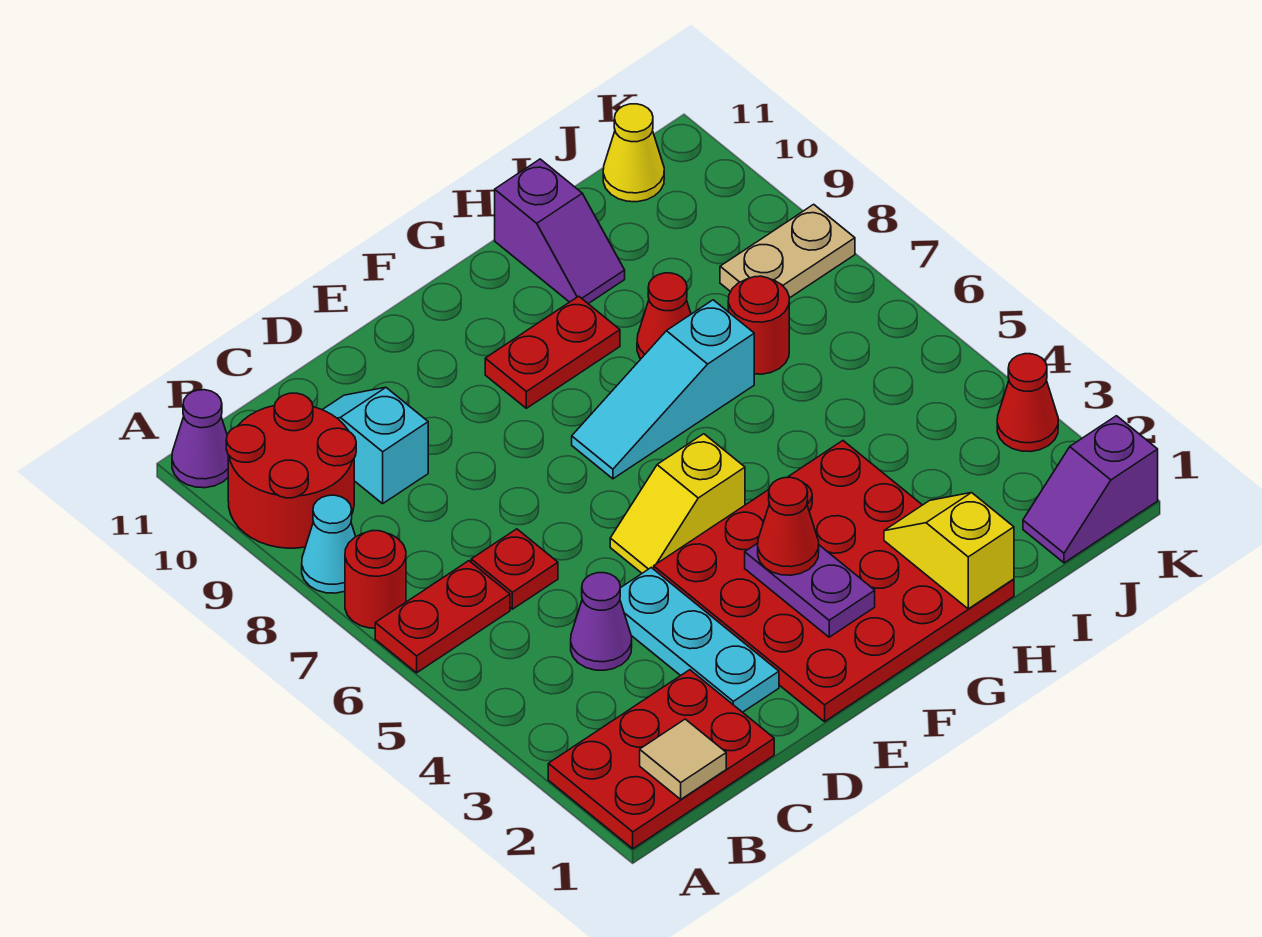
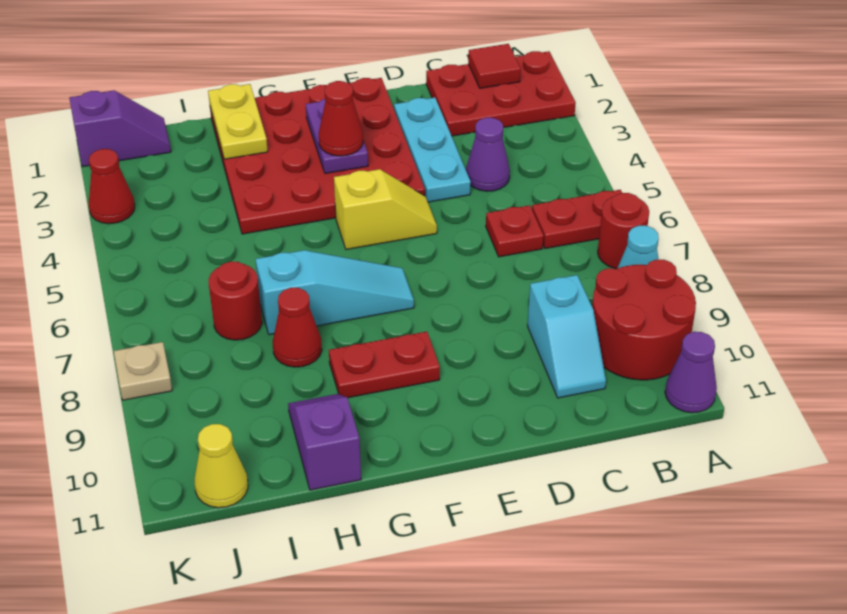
tan 1x1 tile [640,719,726,799] -> red 1x1 tile [468,44,521,88]
yellow 1x2 slope [884,493,1014,609] -> yellow 1x2 plate [208,84,268,159]
tan 1x2 plate [720,204,855,298] -> tan 1x1 plate [114,342,172,400]

